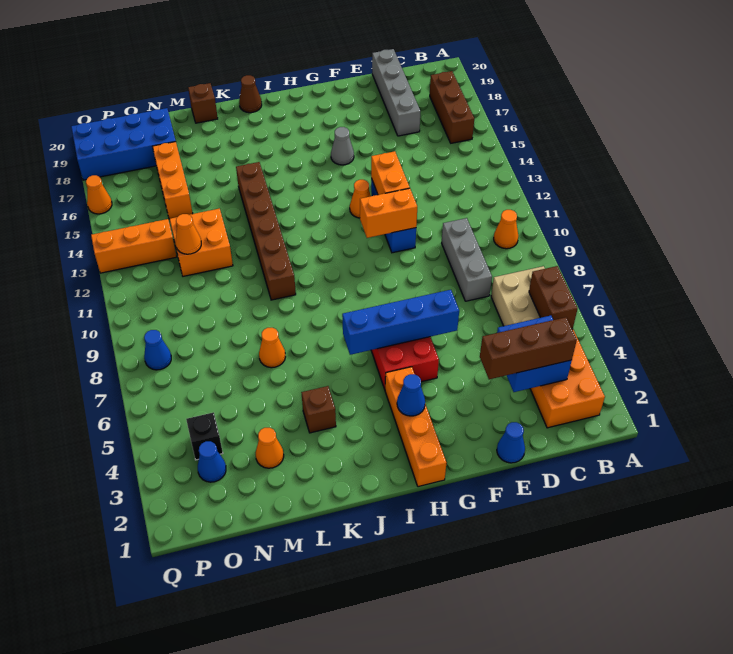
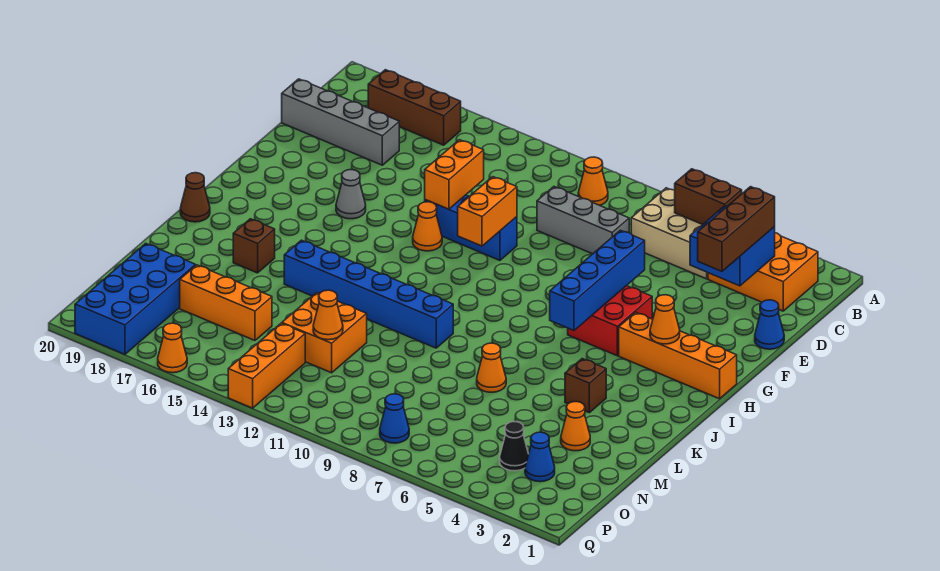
orange 1x2 brick [371,151,410,195] -> orange 1x2 brick turned to [425,140,484,209]
blue 1x1 cone [397,374,425,416] -> orange 1x1 cone [650,295,680,344]
brown 1x6 brick [236,162,296,300] -> blue 1x6 brick [284,240,453,348]
brown 1x1 brick [188,83,218,123] -> brown 1x1 brick moved to [233,219,275,273]
black 1x1 brick [186,412,223,460] -> black 1x1 cone [500,422,529,471]

